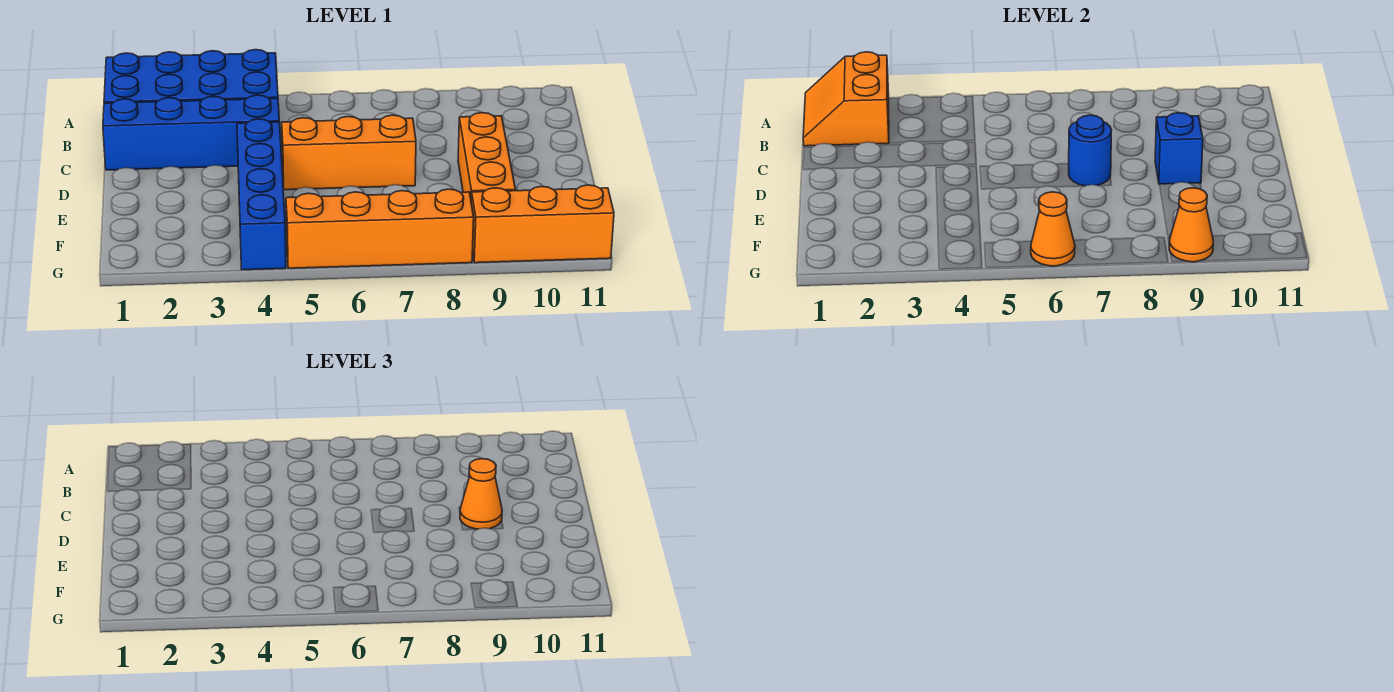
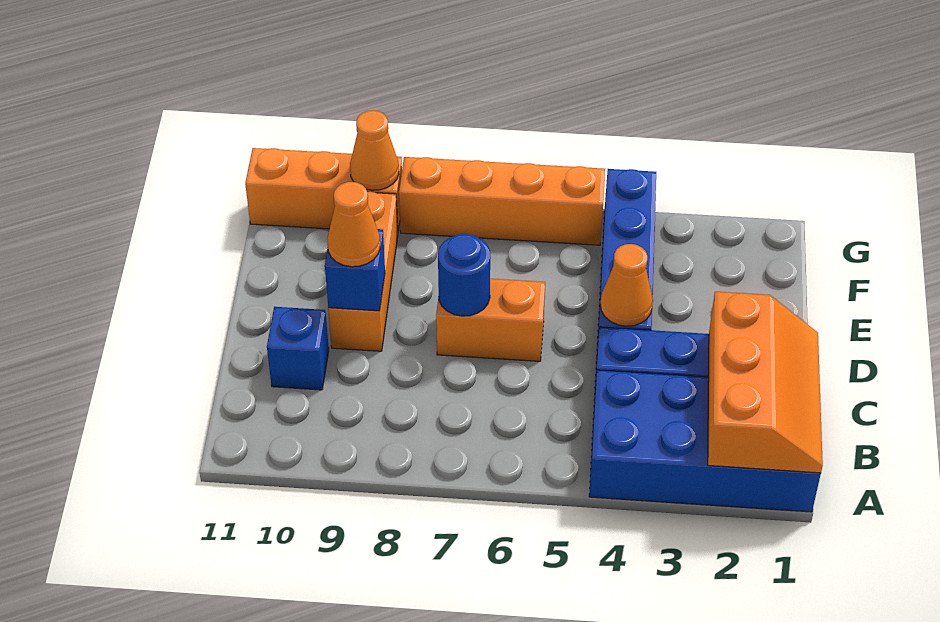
orange 2x2 slope [803,52,889,146] -> orange 2x3 slope [708,292,823,473]
none -> blue 1x1 brick [267,307,329,390]
orange 1x3 brick [282,115,416,190] -> orange 1x2 brick [436,279,545,361]
orange 1x1 cone [1031,192,1075,266] -> orange 1x1 cone moved to [600,244,653,326]

